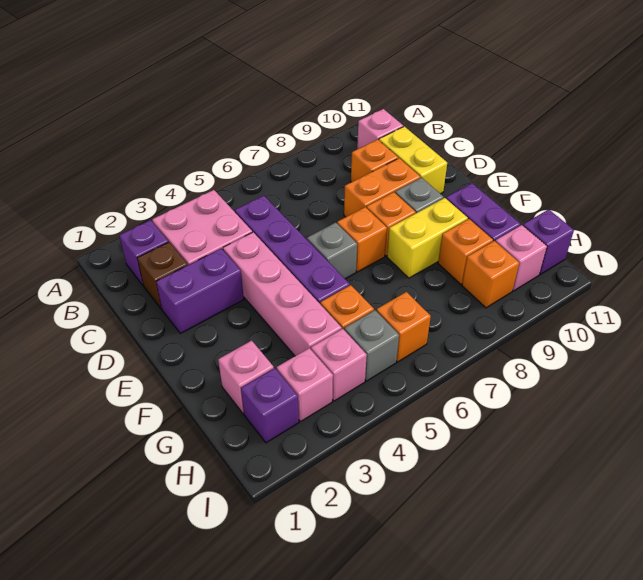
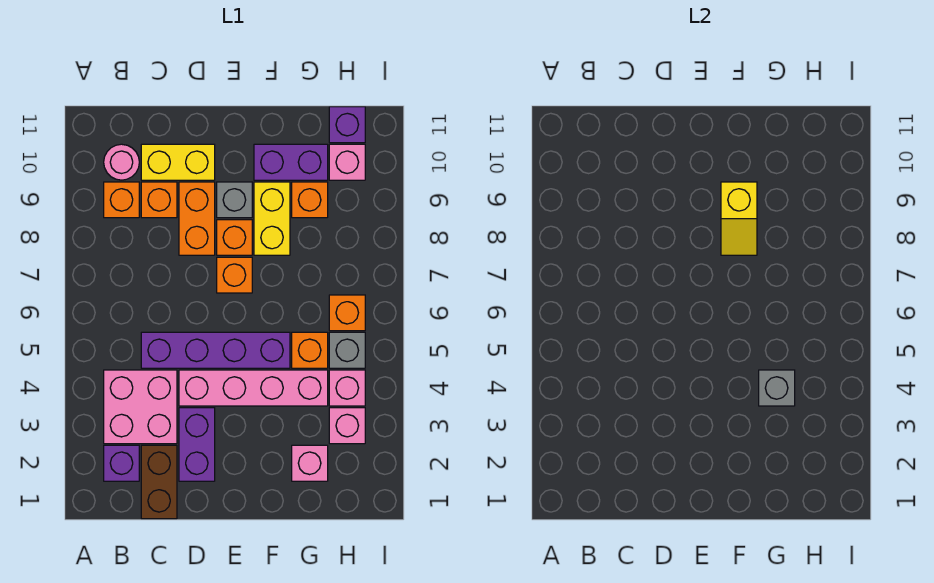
pink 1x1 brick [357,109,403,149] -> pink 1x1 round brick [104,144,139,180]
brown 1x1 brick [137,242,188,309] -> brown 1x2 brick [141,445,177,519]
grey 1x1 brick [307,223,357,279] -> grey 1x1 brick moved to [759,370,795,406]
none -> yellow 1x2 slope [721,182,757,255]
purple 1x1 brick [241,368,299,443] -> none
orange 1x1 brick [462,241,519,308] -> orange 1x1 brick moved to [104,182,139,218]

